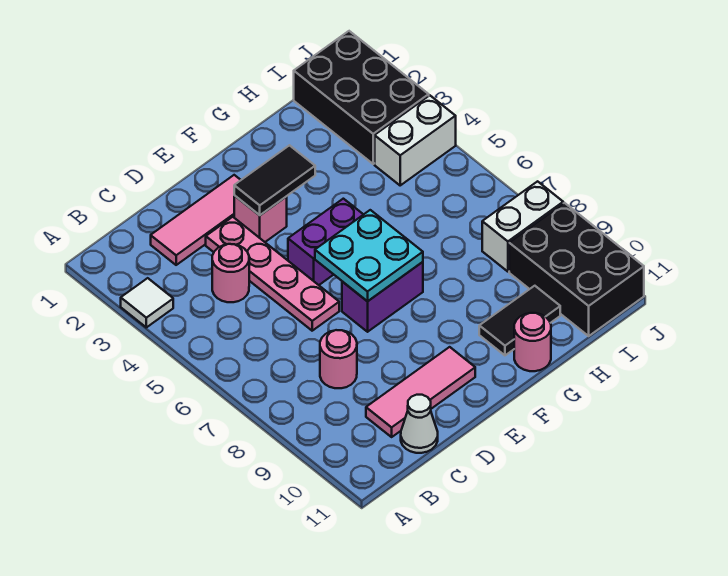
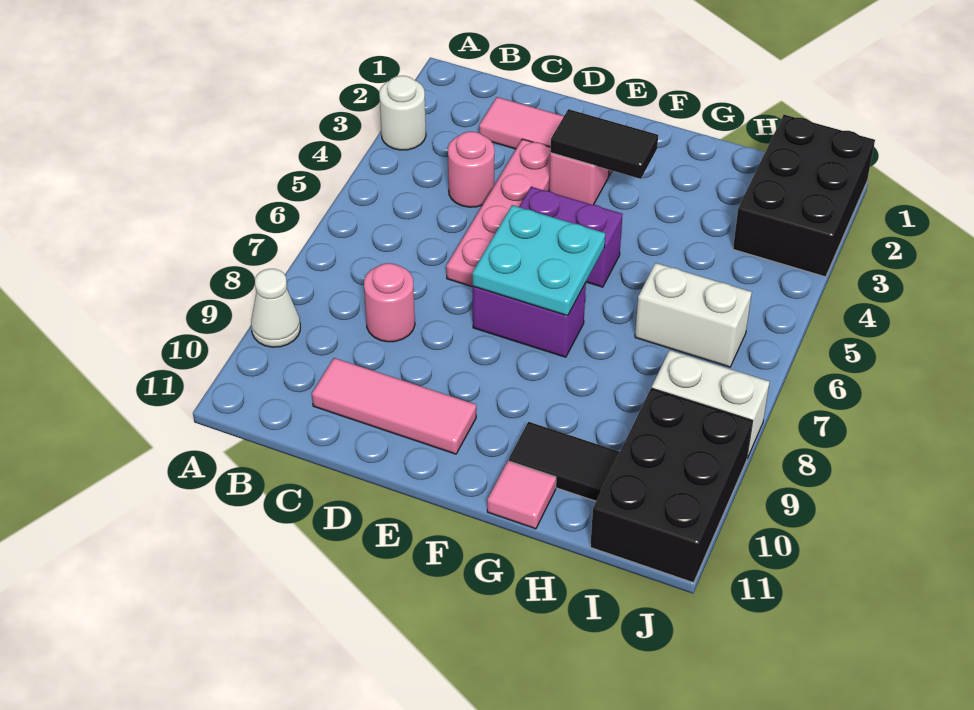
white 1x1 tile [121,278,173,327] -> white 1x1 round brick [379,76,426,150]
white 1x1 cone [401,395,438,453] -> white 1x1 cone moved to [251,269,300,347]
pink 1x1 round brick [514,313,551,371] -> pink 1x1 tile [487,461,556,529]
white 1x2 brick [375,95,456,185] -> white 1x2 brick moved to [635,263,752,367]

